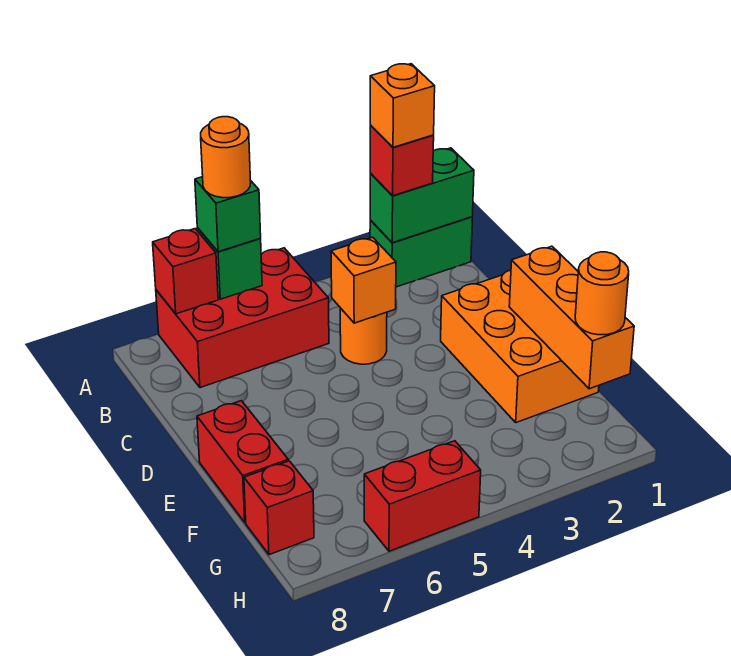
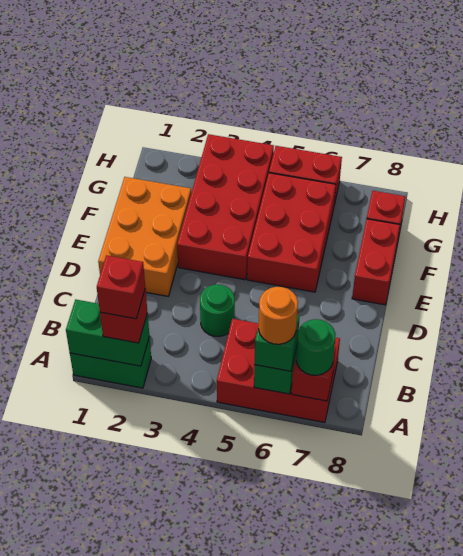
orange 1x1 brick [370,64,435,147] -> red 1x1 brick [97,255,145,319]
none -> green 1x1 round brick [296,319,336,375]
orange 1x1 round brick [340,308,387,364] -> green 1x1 round brick [200,284,235,336]
orange 1x1 brick [331,237,396,323] -> none
orange 1x3 brick [509,246,634,389] -> none
none -> red 2x4 brick [177,134,274,280]
none -> red 2x3 brick [247,173,336,292]
orange 1x1 round brick [575,252,629,335] -> none

